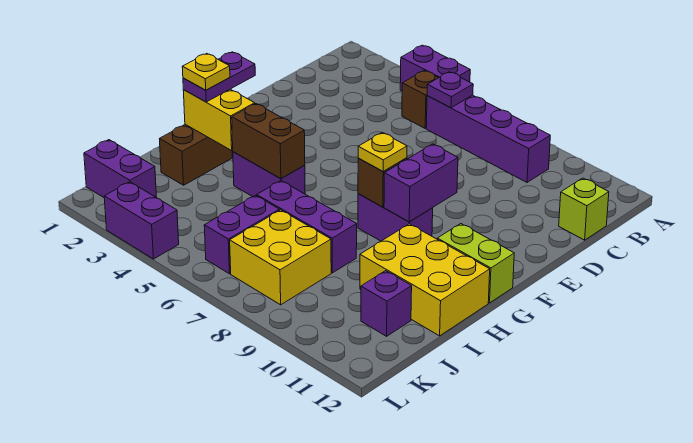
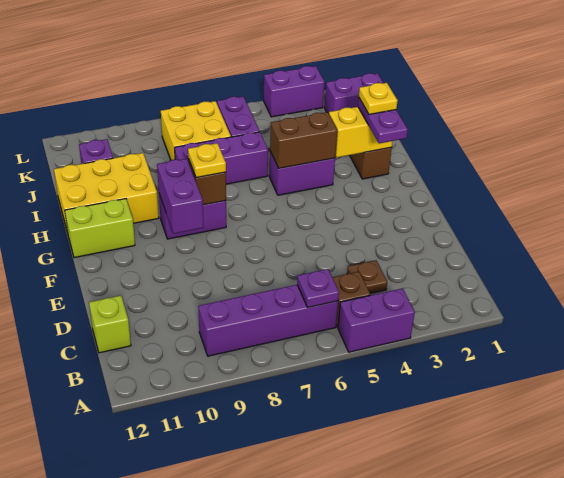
none -> brown 1x1 plate [347,260,387,294]

